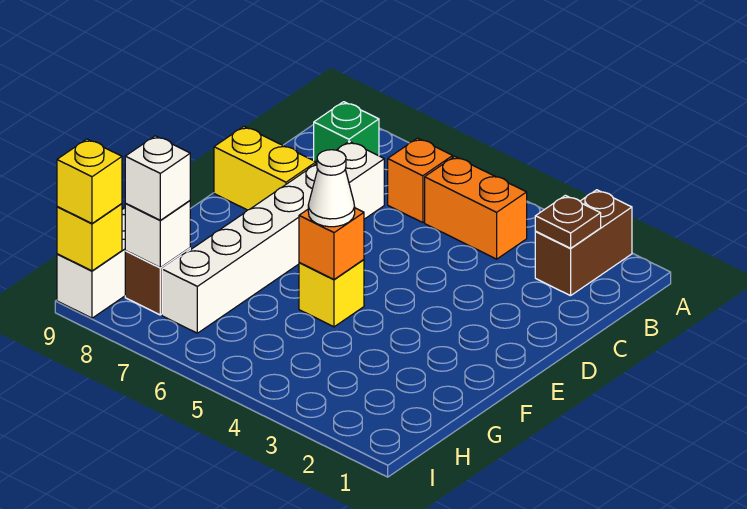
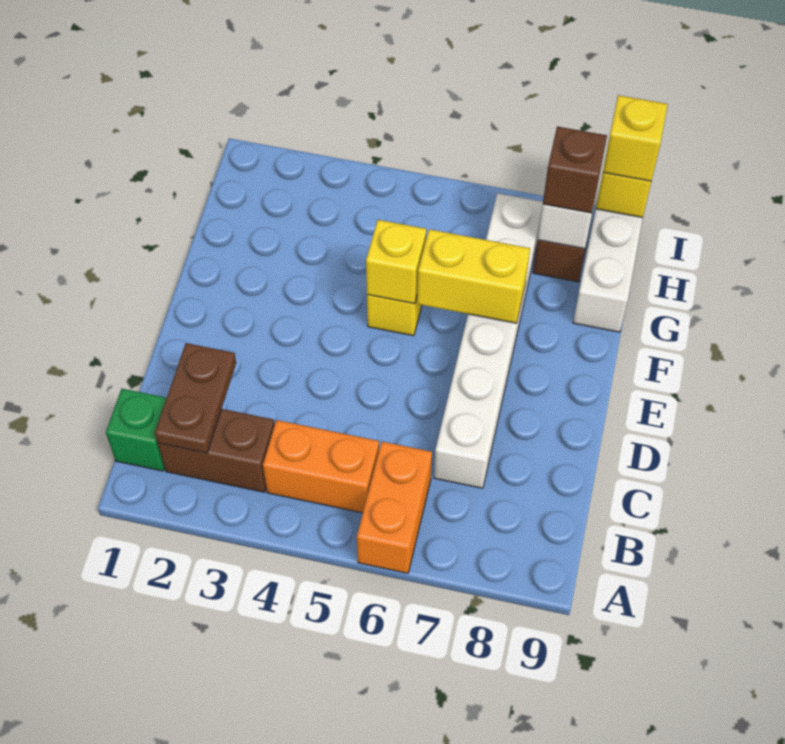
brown 1x2 brick [535,190,632,296] -> brown 1x2 brick turned to [158,409,275,492]
brown 1x1 plate [535,195,601,248] -> brown 1x2 plate [155,343,236,453]
orange 1x1 brick [388,138,453,223] -> orange 1x2 brick [357,442,432,573]
green 1x1 brick [314,102,379,164] -> green 1x1 brick moved to [106,389,167,471]
yellow 1x2 brick [214,127,316,210] -> yellow 1x2 brick moved to [417,229,530,323]
orange 1x1 brick [299,208,364,279] -> yellow 1x1 brick [366,220,426,304]
white 1x1 cone [308,150,355,227] -> none
white 1x1 brick [125,136,190,220] -> brown 1x1 brick [543,126,607,213]

